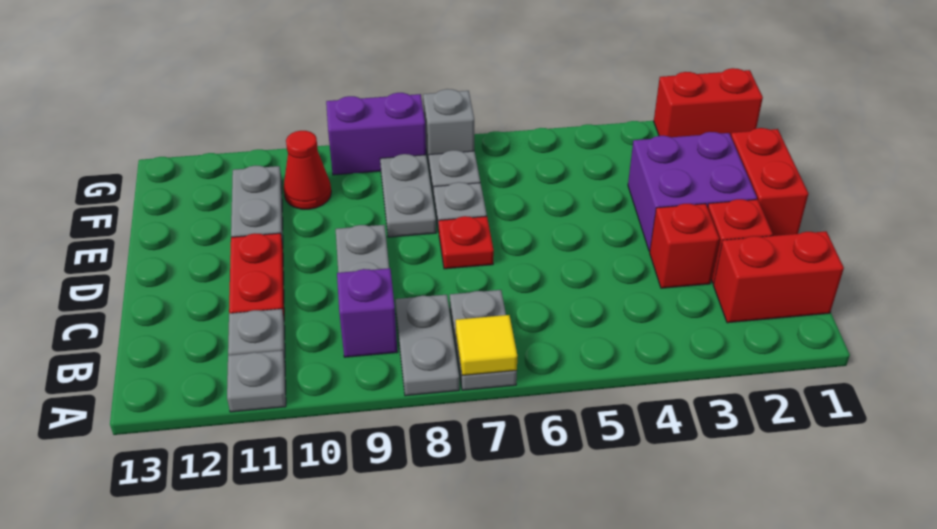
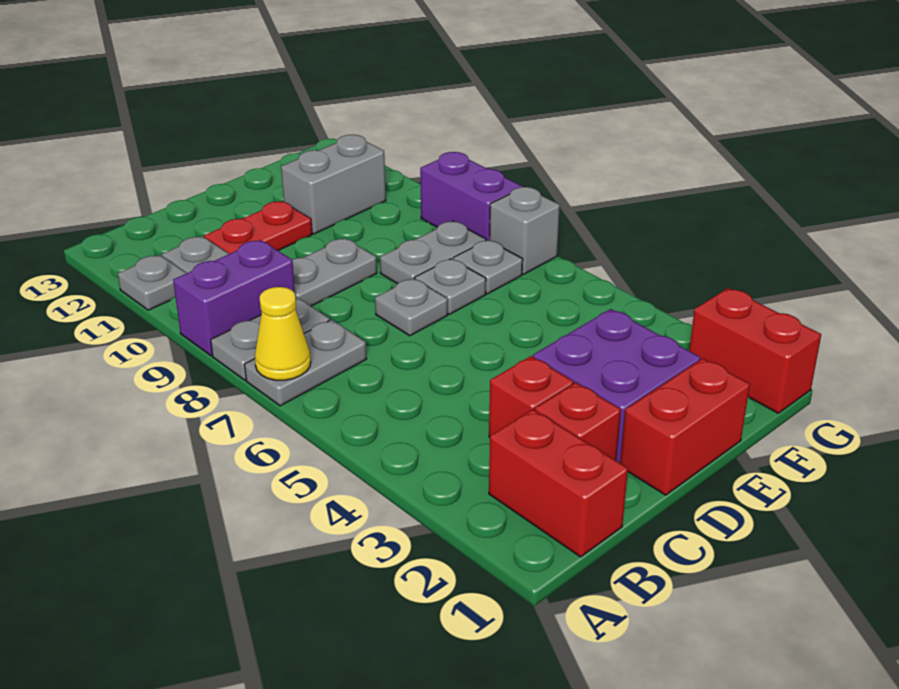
yellow 1x1 tile [456,315,517,375] -> yellow 1x1 cone [255,287,311,380]
purple 1x1 brick [337,268,397,357] -> purple 1x2 brick [173,240,295,356]
red 1x1 plate [439,216,494,269] -> grey 1x1 plate [375,278,448,336]
grey 1x2 plate [231,166,283,244] -> grey 1x2 brick [281,135,386,234]
red 1x1 cone [283,131,331,209] -> none

